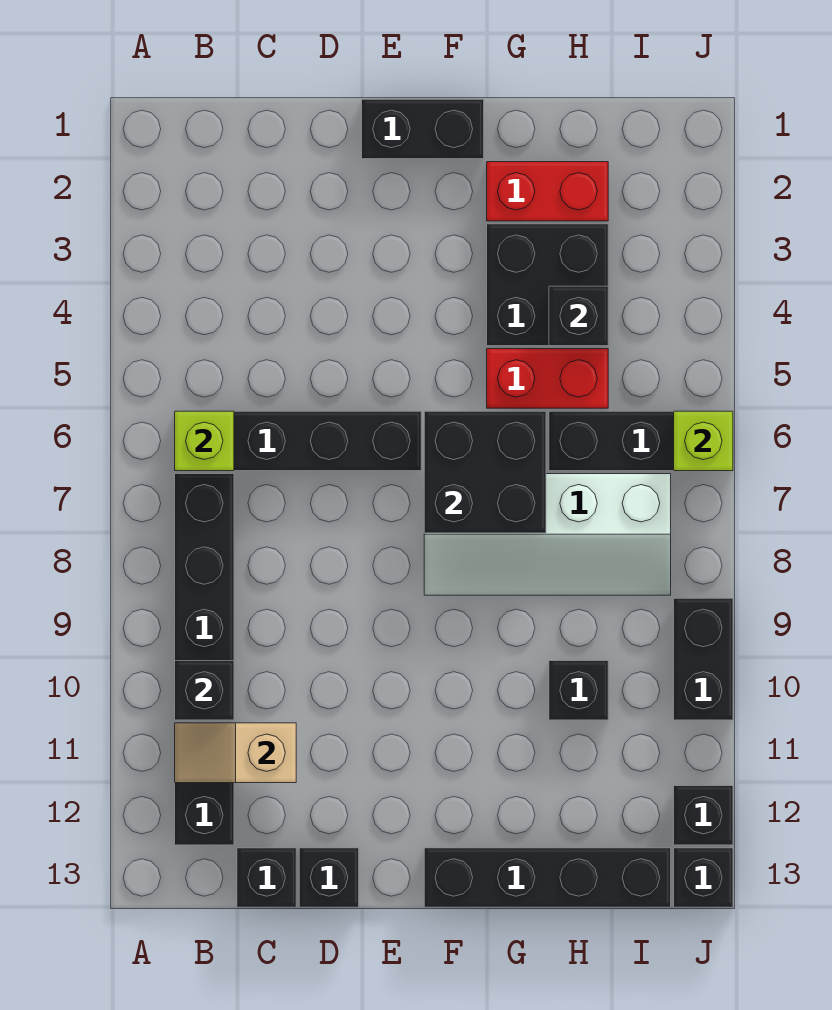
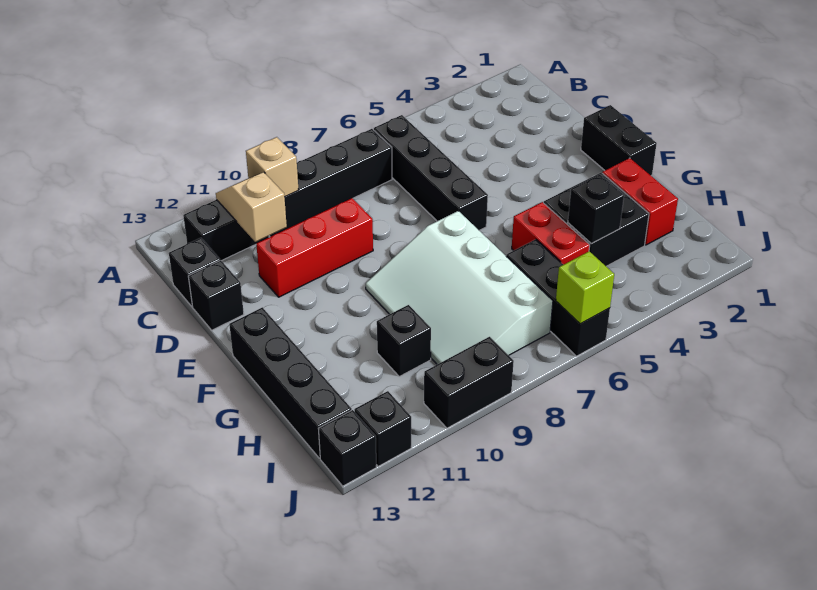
lime 1x1 brick [175,411,234,471] -> none
black 1x1 brick [175,661,234,720] -> tan 1x1 brick [246,137,298,197]
none -> red 1x3 brick [256,198,373,297]
black 2x2 brick [424,411,546,533] -> none
white 2x4 slope [424,474,671,595] -> white 3x4 slope [366,211,553,364]

